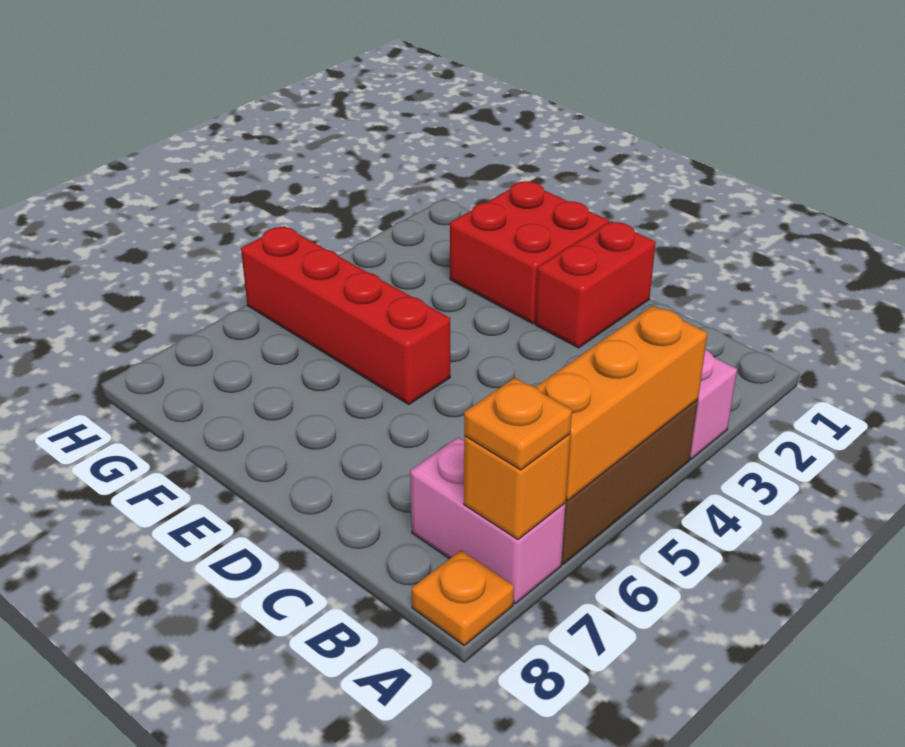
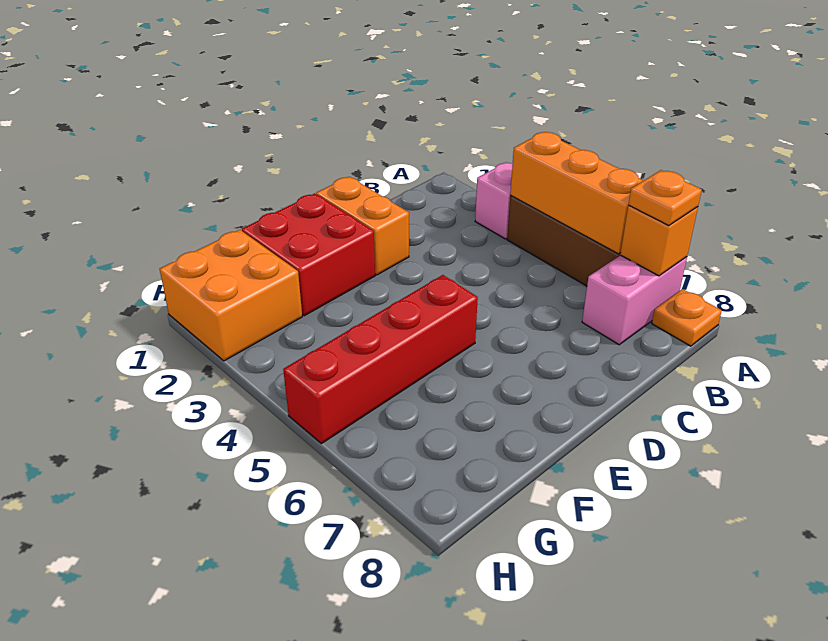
red 1x2 brick [535,221,656,348] -> orange 1x2 brick [316,177,409,275]
none -> orange 2x2 brick [160,230,302,361]

